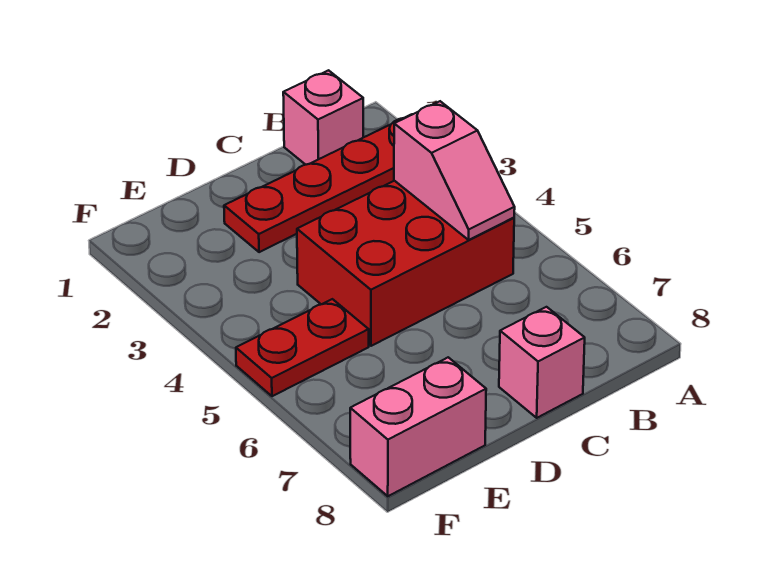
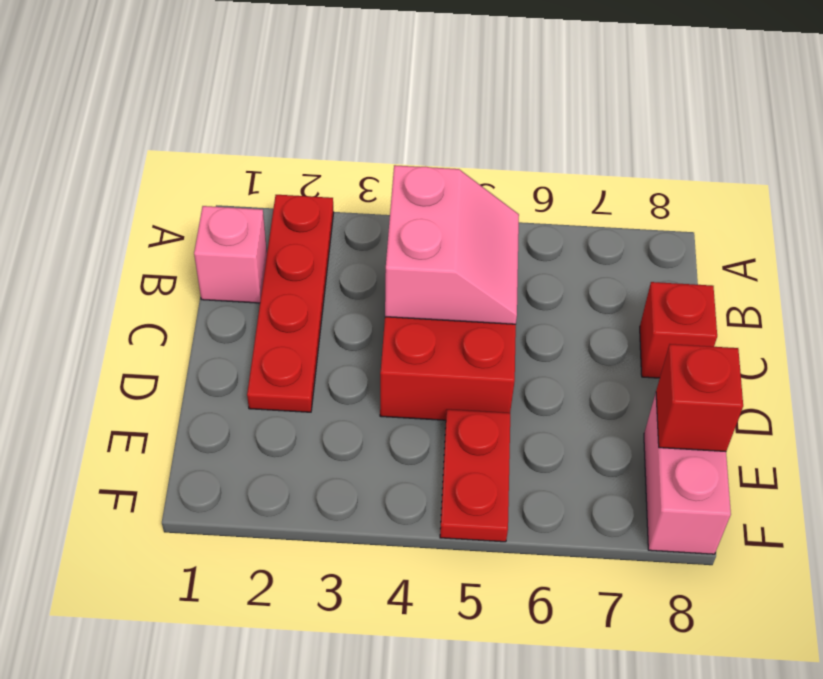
pink 1x2 slope [394,101,515,240] -> pink 2x2 slope [385,165,519,324]
pink 1x1 brick [499,307,585,418] -> red 1x1 brick [640,282,717,378]
none -> red 1x1 brick [656,344,743,451]

